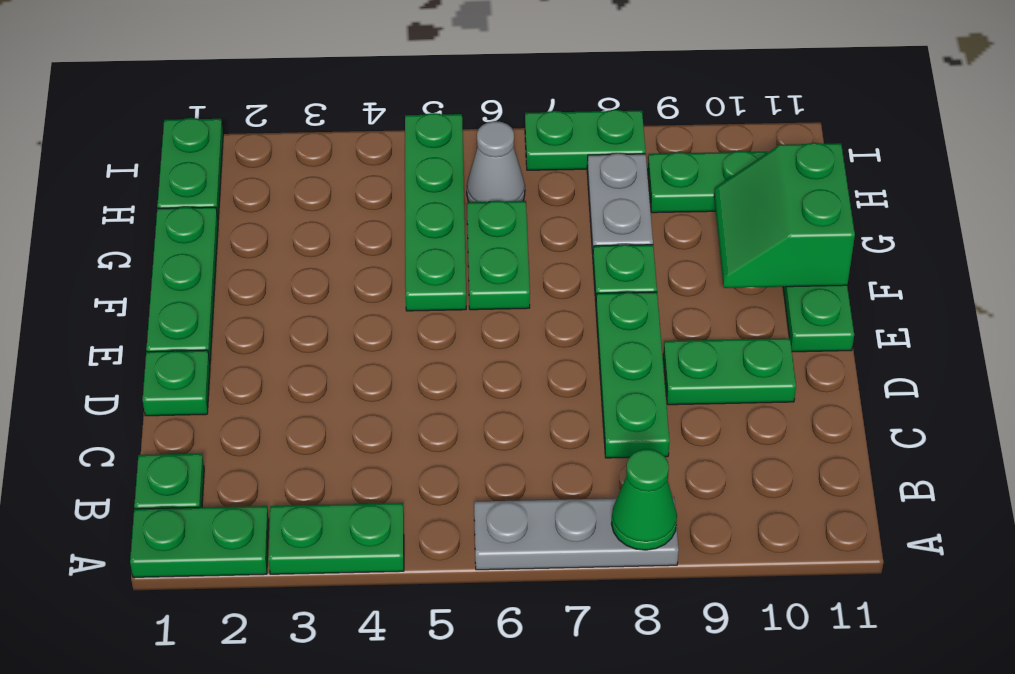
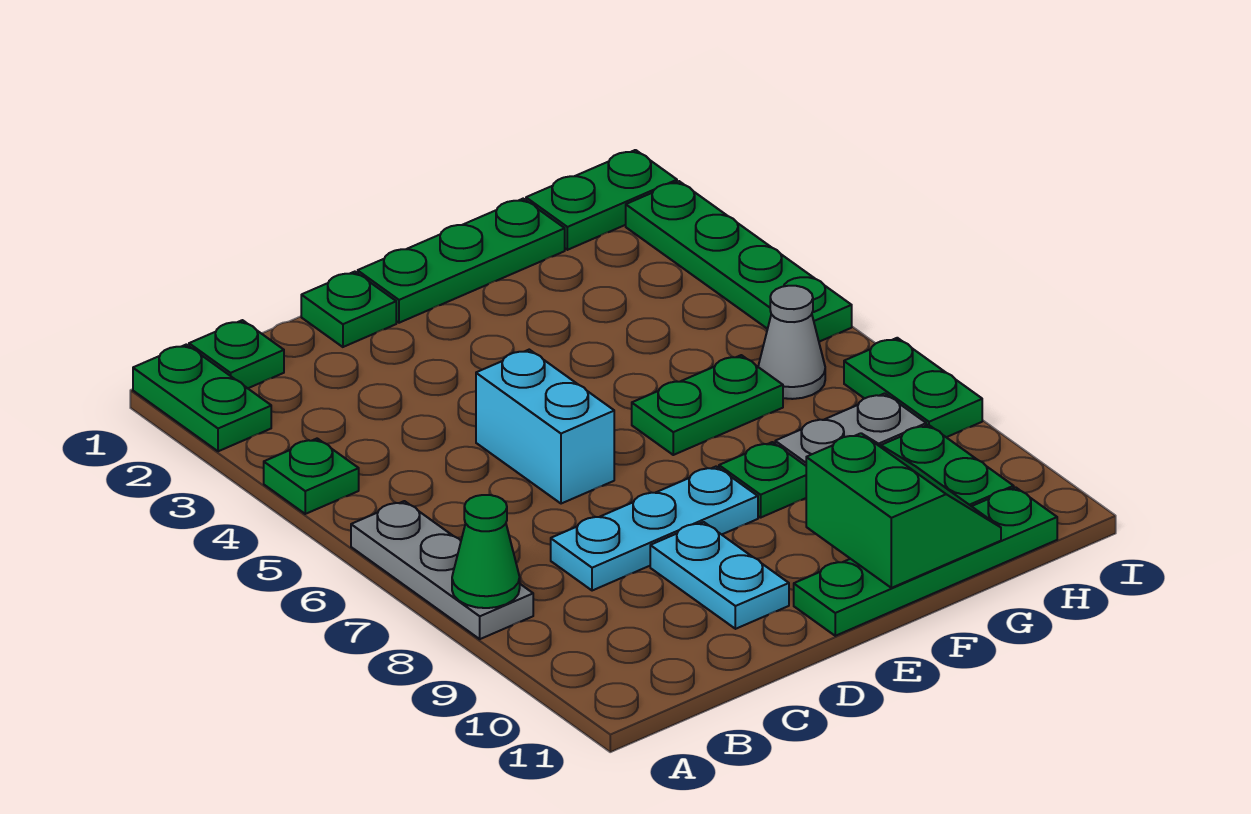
green 1x2 plate [268,503,404,574] -> green 1x1 plate [264,439,359,514]
green 1x3 plate [596,292,670,458] -> cyan 1x3 plate [551,466,758,591]
none -> cyan 1x2 brick [476,350,614,504]
green 1x2 plate [663,338,796,405] -> cyan 1x2 plate [650,522,789,629]
green 1x4 plate [405,113,466,311] -> green 1x4 plate turned to [626,181,852,342]
green 2x2 slope [714,143,855,288] -> green 2x2 slope turned to [806,433,1001,588]

